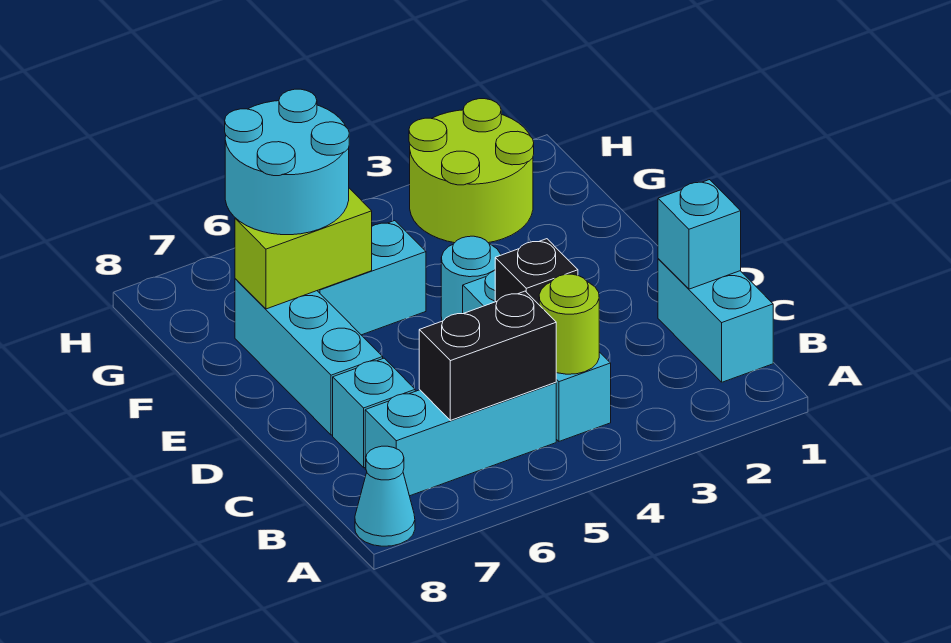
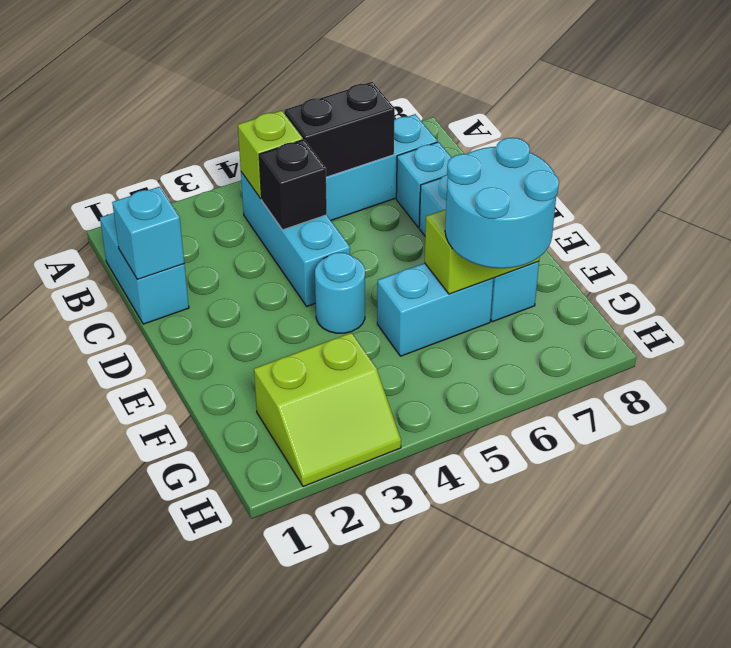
cyan 1x1 cone [355,446,415,546] -> none
lime 1x1 round brick [539,274,599,374] -> lime 1x1 brick [238,110,303,199]
lime 2x2 round brick [409,99,534,243] -> lime 2x2 slope [254,333,401,487]

